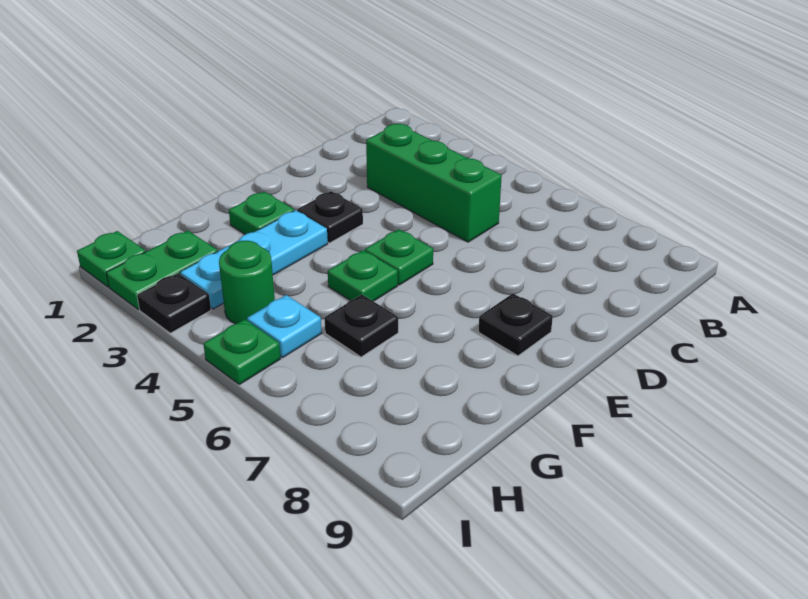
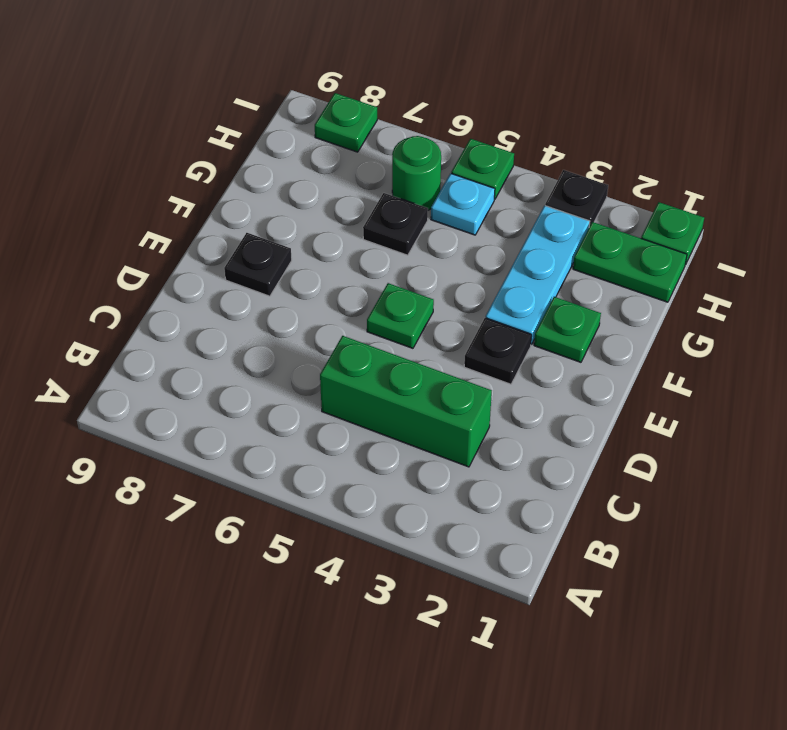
green 1x1 plate [328,250,398,301] -> green 1x1 plate moved to [315,93,377,152]
green 1x2 plate [106,231,218,309] -> green 1x2 plate turned to [573,222,687,302]
green 1x1 round brick [219,241,275,324] -> green 1x1 round brick moved to [392,136,441,210]

